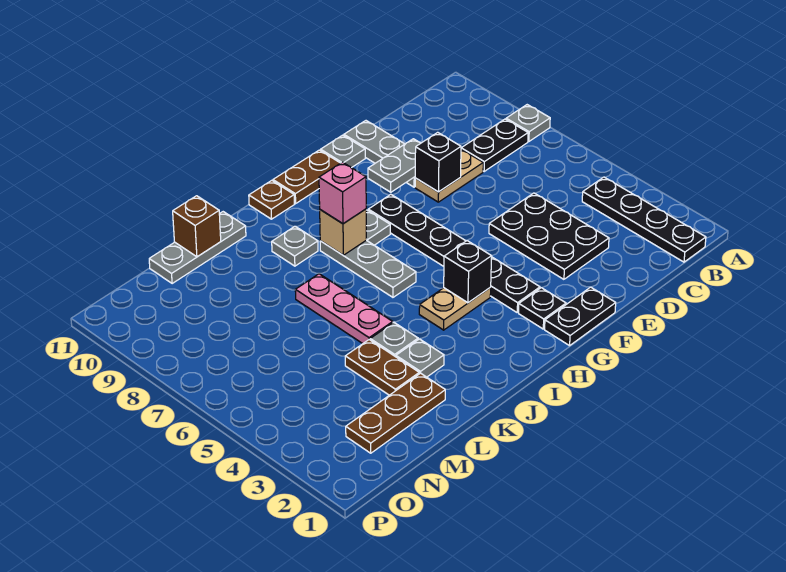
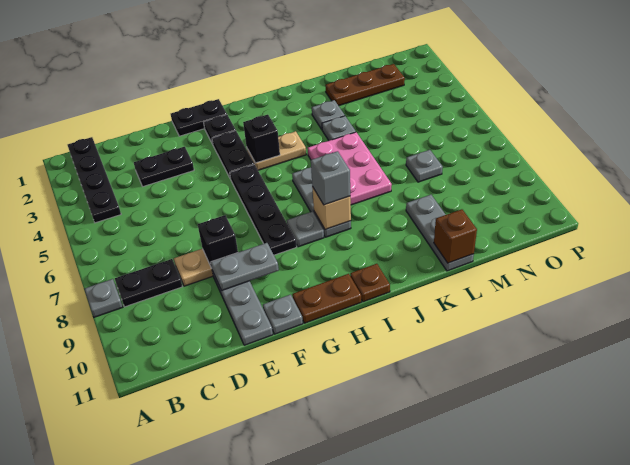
black 2x3 plate [489,193,609,279] -> black 1x2 plate [134,147,194,187]
pink 1x1 brick [319,162,366,224] -> grey 1x1 brick [311,151,350,205]
grey 1x1 plate [272,226,318,266] -> grey 1x1 plate moved to [406,150,443,182]
pink 1x3 plate [295,274,393,344] -> pink 2x3 plate [307,132,392,205]
grey 1x3 plate [149,212,246,284] -> grey 1x3 plate turned to [406,195,474,271]
brown 1x2 plate [345,340,419,395] -> none

